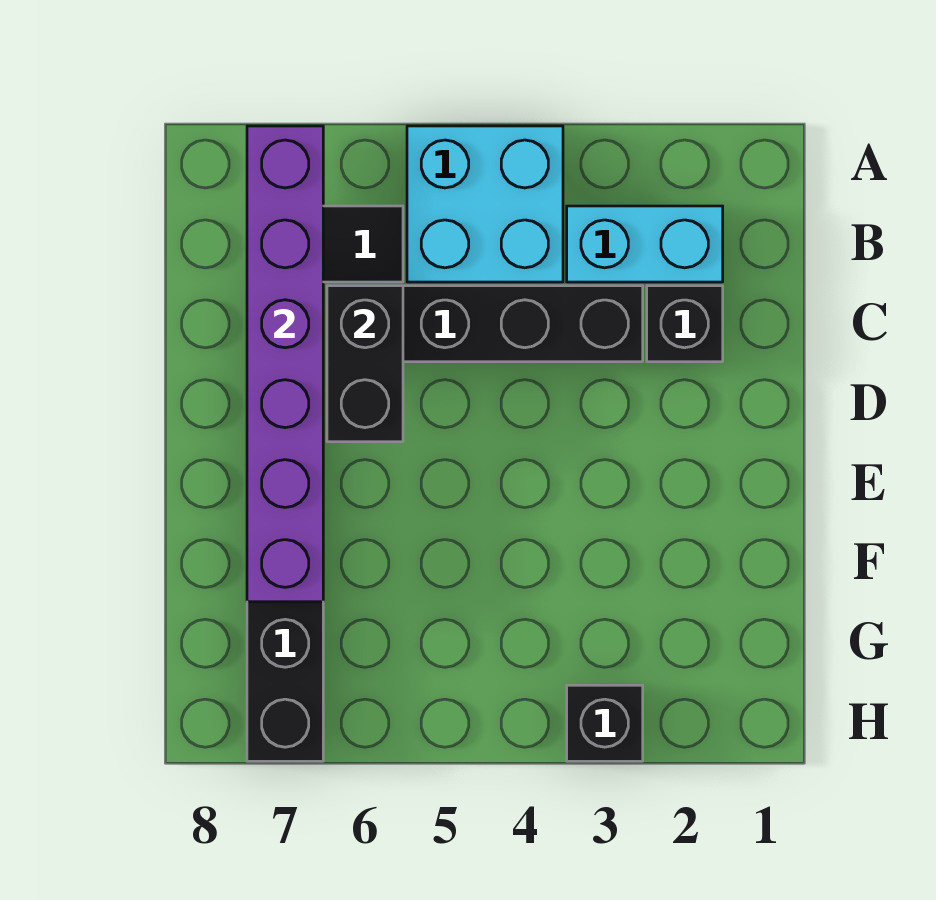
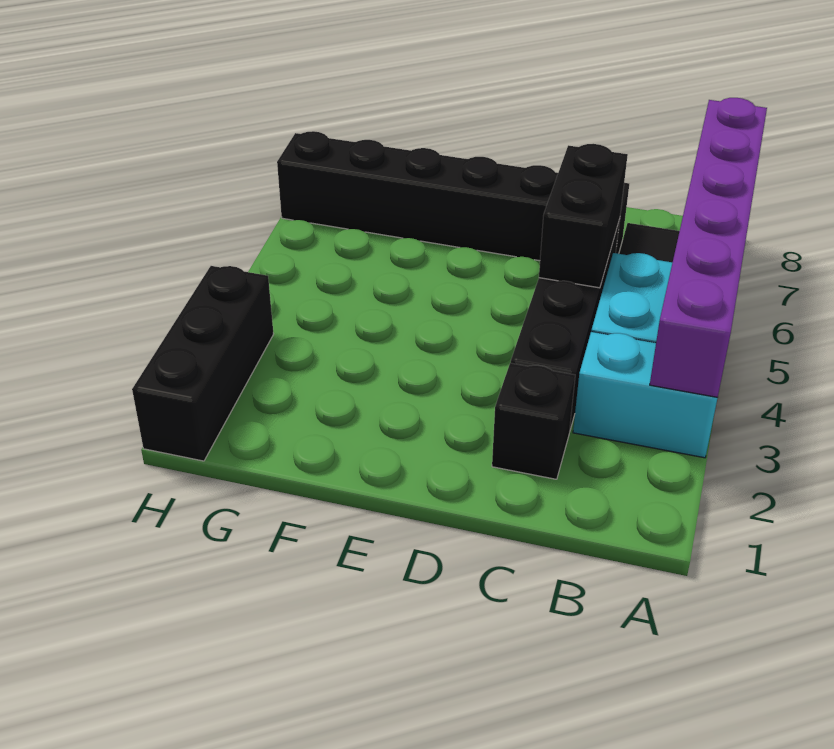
purple 1x6 brick [247,126,323,602] -> purple 1x6 brick turned to [650,98,767,397]
cyan 1x2 brick [567,206,723,282] -> cyan 1x2 brick turned to [573,332,718,458]
black 1x2 brick [327,286,403,442] -> black 1x2 brick turned to [539,144,628,288]
black 1x1 brick [567,685,643,761] -> black 1x3 brick [132,266,274,461]

